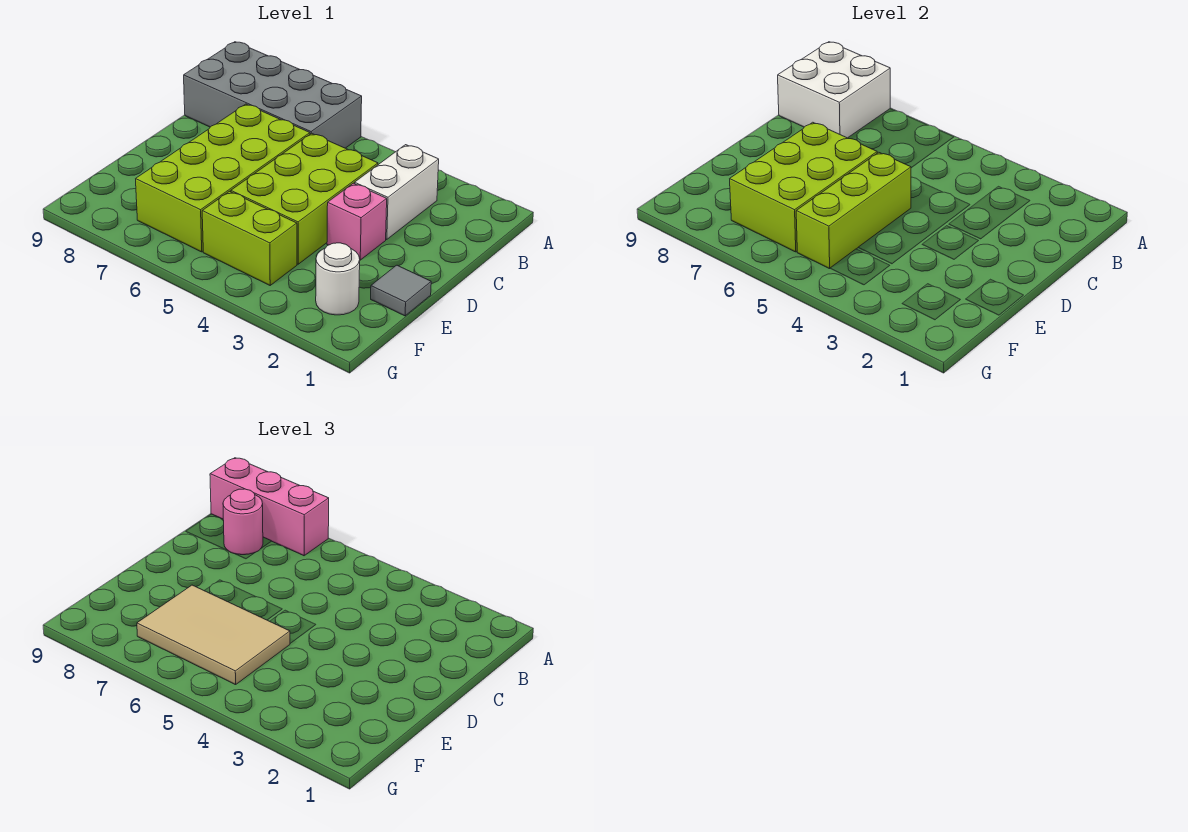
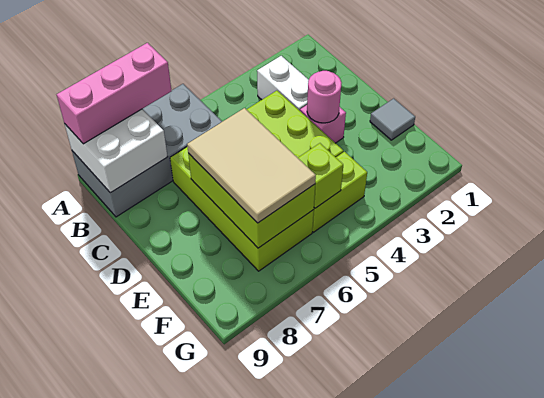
pink 1x1 round brick [223,489,263,555] -> pink 1x1 round brick moved to [307,71,342,123]
lime 1x3 brick [796,152,911,269] -> lime 1x1 brick [298,143,343,208]
tan 2x3 tile [137,585,290,685] -> tan 2x3 tile turned to [187,108,316,223]
white 1x1 round brick [316,243,360,315] -> none

